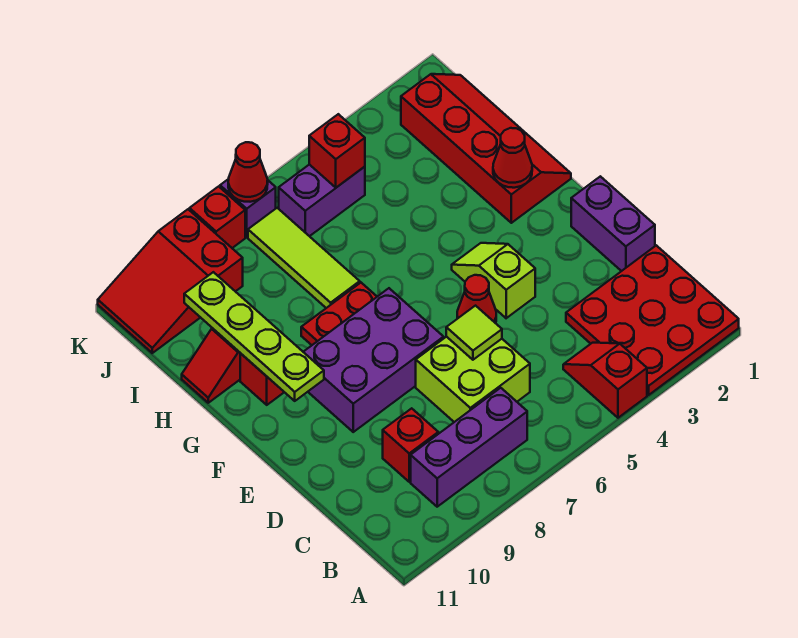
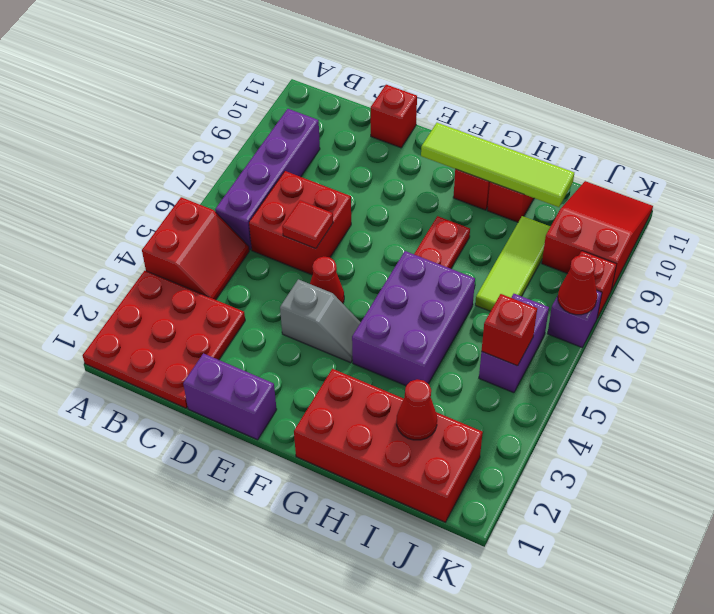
red 1x2 slope [563,343,647,418] -> red 2x2 slope [142,197,249,300]
purple 1x3 brick [411,388,527,507] -> purple 1x4 brick [215,109,320,250]
lime 2x2 brick [416,337,530,422] -> red 2x2 brick [249,171,351,275]
red 1x1 brick [383,408,438,482] -> red 1x1 brick moved to [371,85,417,148]
lime 1x1 tile [446,306,502,360] -> red 1x1 tile [282,200,333,249]
lime 1x2 slope [452,243,535,318] -> grey 1x2 slope [280,279,361,363]
purple 2x3 brick [304,288,444,432] -> purple 2x3 brick moved to [352,251,475,386]
lime 1x4 plate [184,272,324,401] -> lime 1x4 tile [421,123,574,207]
red 2x4 slope [401,74,571,223] -> red 2x4 brick [294,369,483,522]
red 1x1 cone [493,128,532,188] -> red 1x1 cone moved to [397,379,437,440]
lime 1x3 tile [248,208,360,308] -> lime 1x3 tile turned to [475,216,551,311]

